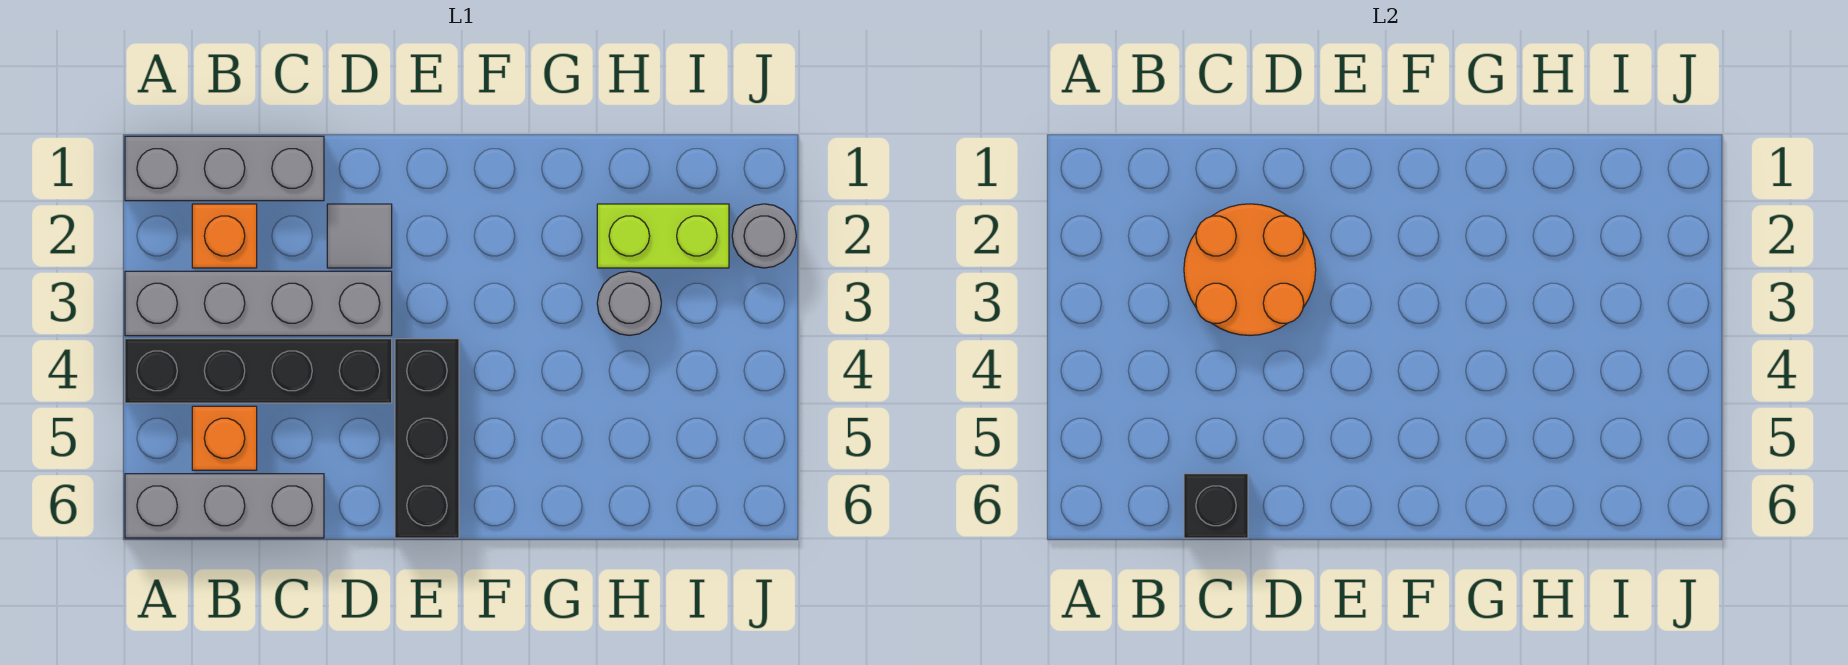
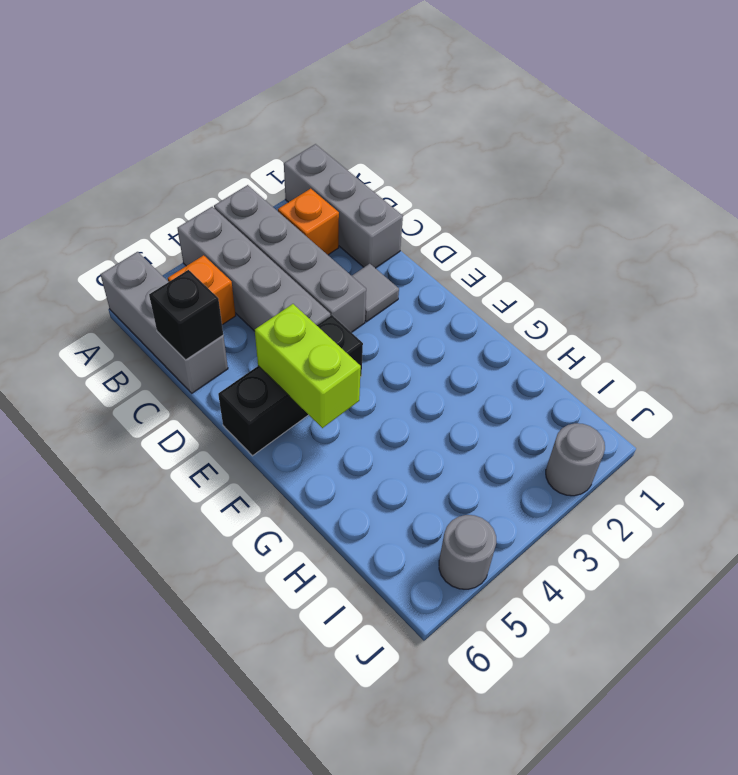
black 1x4 brick [125,339,392,403] -> grey 1x4 brick [177,207,330,331]
orange 2x2 round brick [1184,204,1316,336] -> none
lime 1x2 brick [597,204,729,268] -> lime 1x2 brick moved to [255,304,361,428]
grey 1x1 round brick [597,271,661,335] -> grey 1x1 round brick moved to [439,515,496,589]

